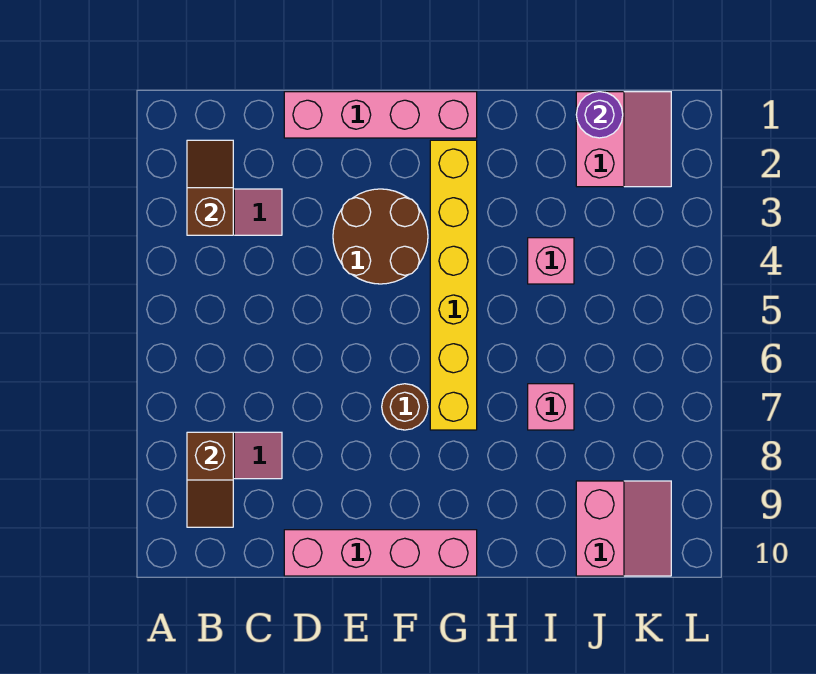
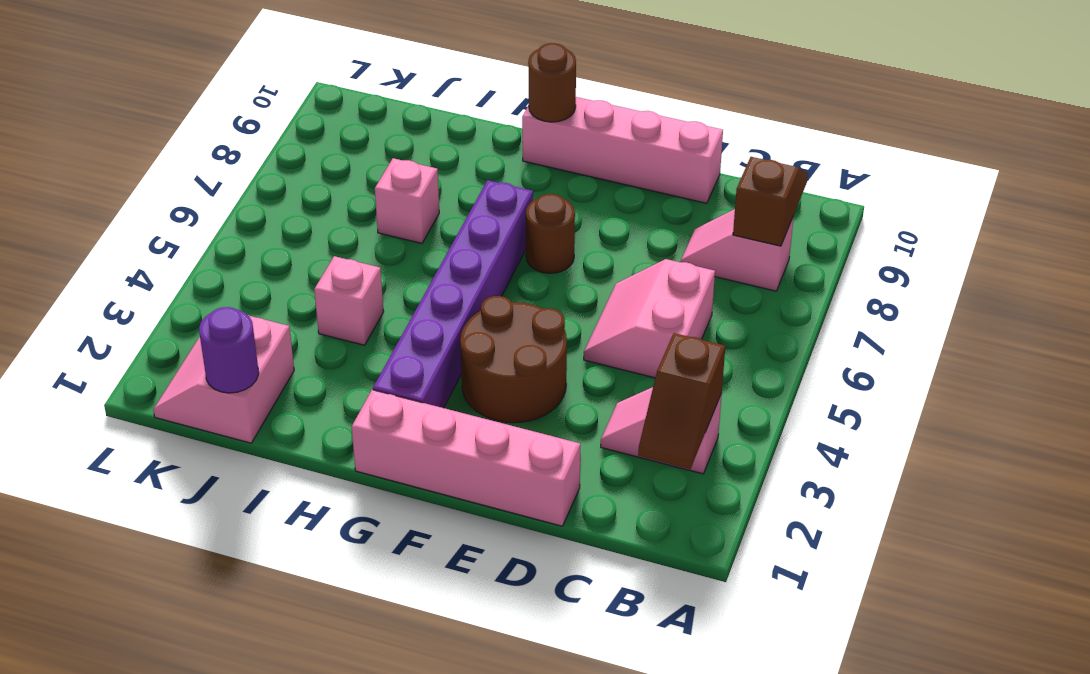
yellow 1x6 brick [430,140,477,430] -> purple 1x6 brick [373,180,533,408]
none -> brown 1x1 round brick [528,43,576,122]
pink 2x2 slope [576,481,671,576] -> pink 2x2 slope moved to [584,259,715,378]

